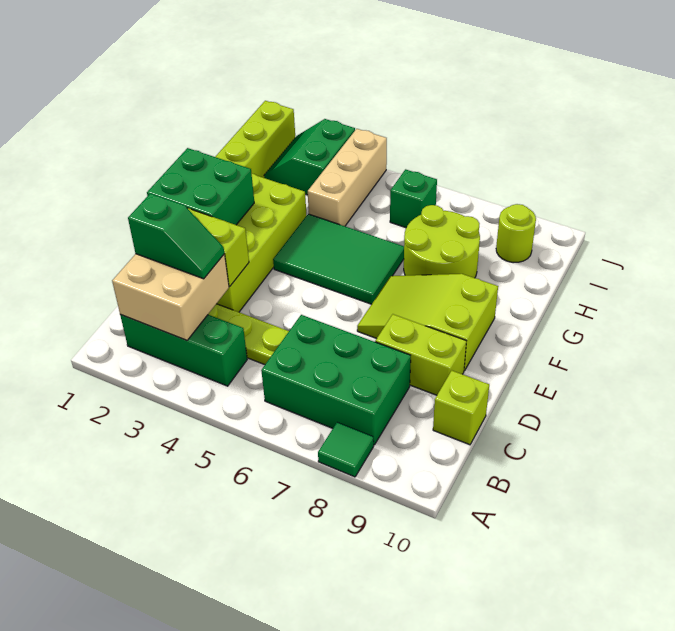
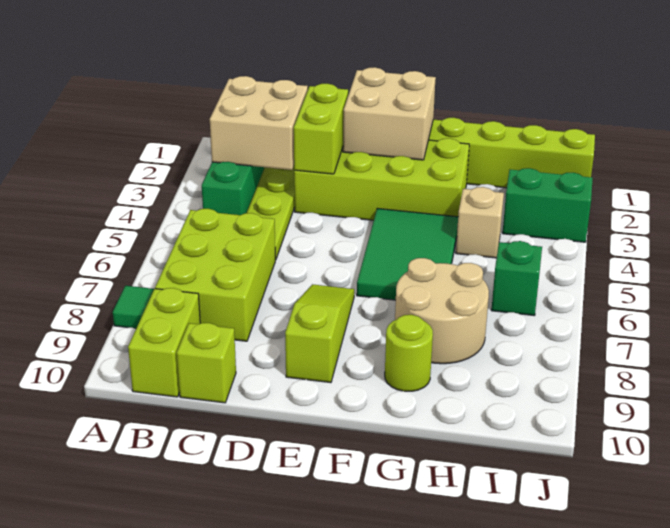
green 2x3 brick [261,315,411,445] -> lime 2x3 brick [155,209,275,341]
green 1x2 slope [128,193,224,279] -> none
lime 1x2 brick [375,314,466,395] -> lime 1x2 brick moved to [128,288,200,397]
green 2x2 brick [147,148,254,225] -> tan 2x2 brick [343,67,436,160]
lime 2x3 slope [357,274,498,371] -> lime 1x3 slope [285,284,354,383]
lime 2x2 round brick [404,205,480,278] -> tan 2x2 round brick [395,258,489,364]
tan 1x3 brick [308,129,387,226] -> tan 1x1 brick [456,187,504,258]
lime 1x1 round brick [496,204,536,263] -> lime 1x1 round brick moved to [385,315,433,391]

